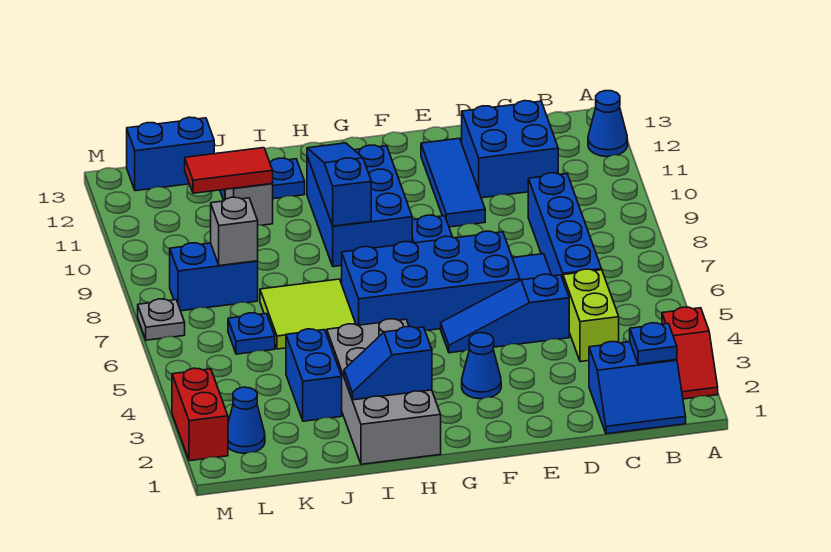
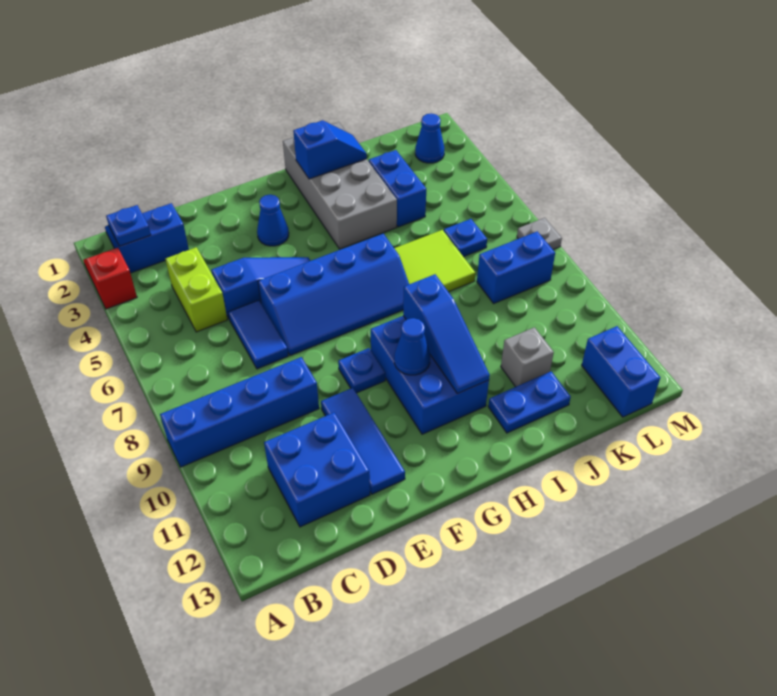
blue 1x1 cone [588,91,628,157] -> blue 1x1 cone moved to [394,318,430,375]
blue 1x4 brick [528,173,602,278] -> blue 1x4 brick turned to [160,357,319,467]
blue 2x4 brick [342,231,520,330] -> blue 2x4 slope [258,234,409,356]
red 1x2 tile [185,148,273,193] -> none
grey 1x1 brick [211,197,258,266] -> none
blue 1x2 brick [127,117,214,191] -> blue 1x2 brick turned to [582,326,660,417]
red 1x2 brick [172,368,228,461] -> none

